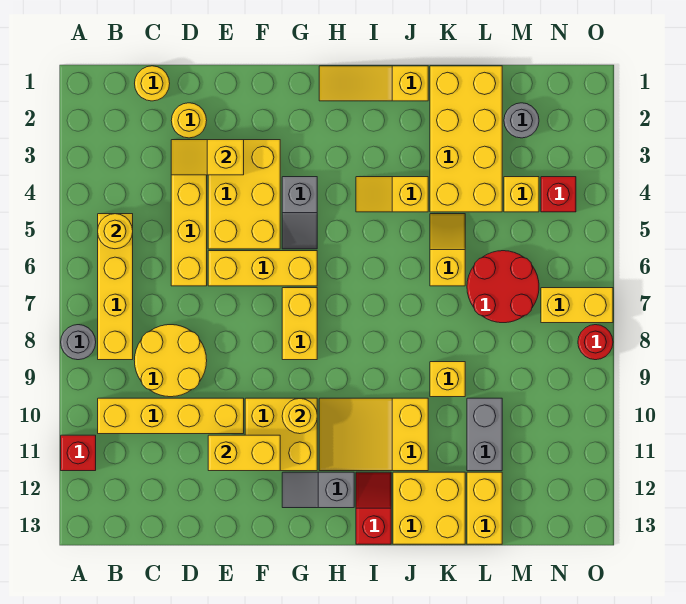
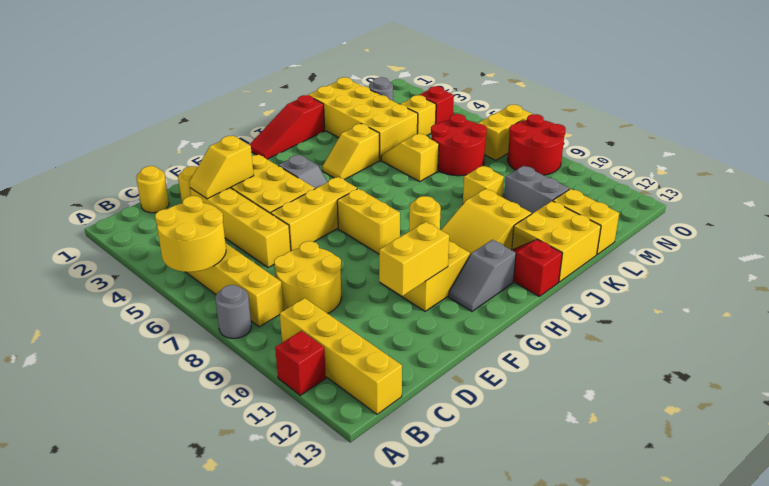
yellow 1x1 round brick [98,214,133,249] -> yellow 2x2 round brick [155,196,226,272]
yellow 1x4 brick [98,398,244,434] -> yellow 1x4 brick turned to [280,298,402,414]
yellow 1x3 slope [319,66,428,101] -> red 1x3 slope [249,95,325,159]
red 1x1 round brick [578,325,613,360] -> red 2x2 round brick [508,114,566,175]

